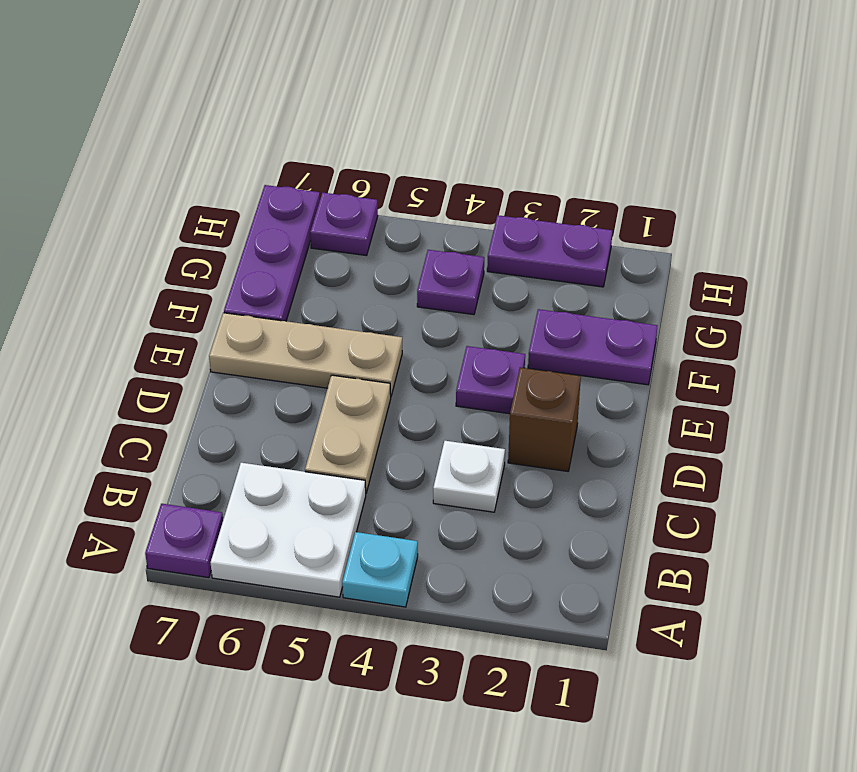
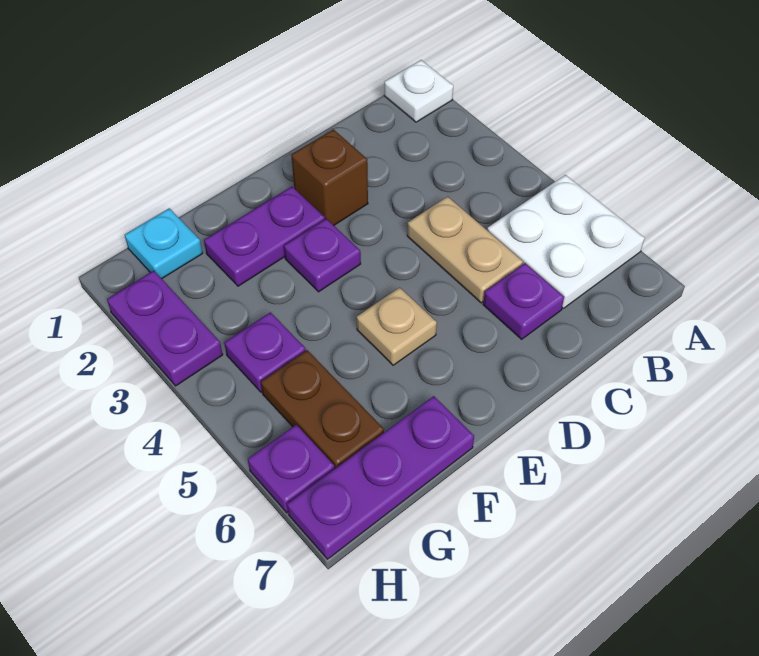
cyan 1x1 plate [342,532,418,607] -> cyan 1x1 plate moved to [125,208,203,279]
purple 1x1 plate [145,504,223,578] -> purple 1x1 plate moved to [483,263,564,339]
white 1x1 plate [433,441,505,512] -> white 1x1 plate moved to [384,60,453,122]
tan 1x2 plate [305,375,391,493] -> tan 1x2 plate turned to [407,196,523,303]
tan 1x3 plate [209,313,402,396] -> tan 1x1 plate [357,287,437,365]
purple 1x2 plate [528,309,657,385] -> purple 1x2 plate turned to [204,187,325,286]
none -> brown 1x2 plate [261,350,384,468]

